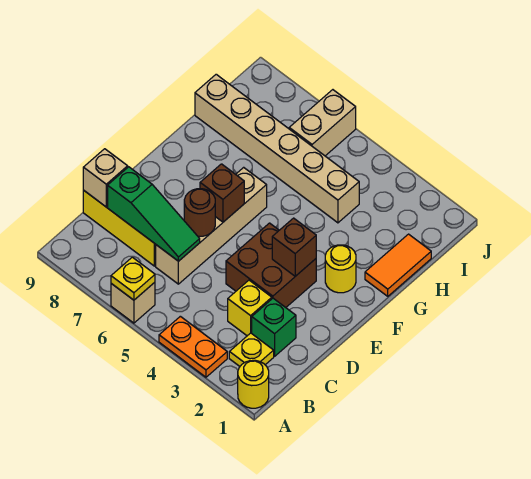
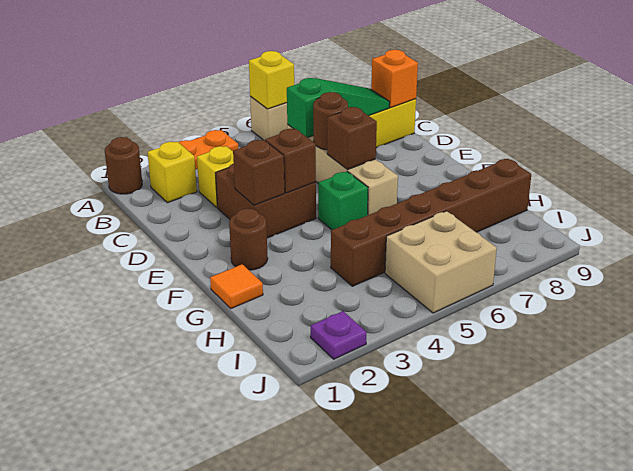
yellow 1x1 round brick [238,360,269,408] -> brown 1x1 round brick [105,137,142,194]
yellow 1x1 plate [111,257,155,300] -> yellow 1x1 brick [249,51,294,109]
yellow 1x1 plate [229,333,274,366] -> yellow 1x1 brick [148,141,197,203]
green 1x1 brick [252,298,296,356] -> green 1x1 brick moved to [318,172,368,230]
green 1x3 slope [108,167,200,261] -> green 1x3 slope turned to [287,78,390,138]
tan 1x1 brick [83,149,128,207] -> orange 1x1 brick [371,50,418,108]
none -> brown 1x1 brick [265,129,316,193]
yellow 1x1 round brick [325,245,356,293] -> brown 1x1 round brick [229,208,268,270]
orange 1x2 tile [365,234,431,296] -> orange 1x1 tile [210,264,263,308]
tan 1x6 brick [195,74,359,223] -> brown 1x6 brick [331,159,531,286]
tan 1x2 brick [289,90,356,156] -> tan 2x2 brick [385,211,497,313]
none -> purple 1x1 plate [311,311,366,359]

